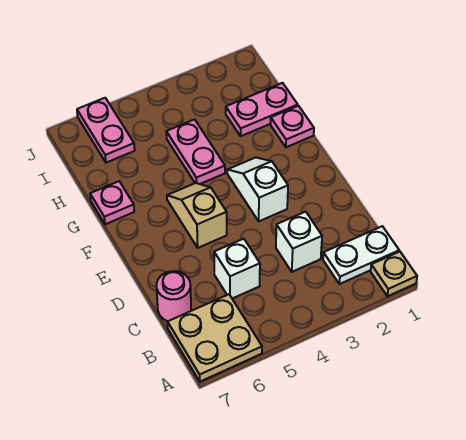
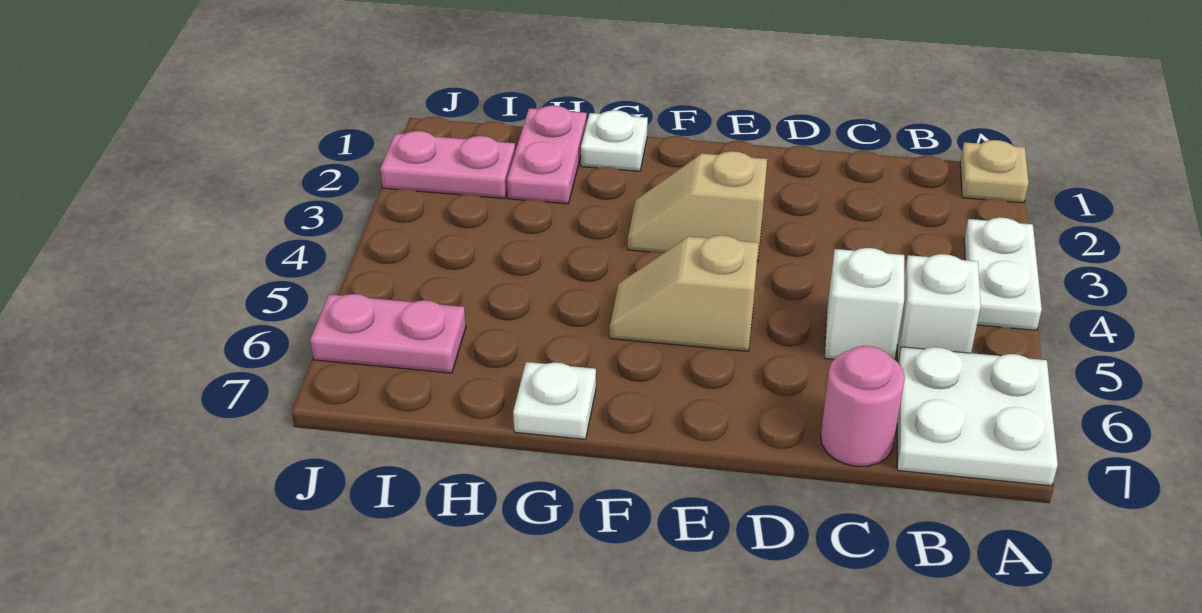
tan 2x2 plate [168,294,262,382] -> white 2x2 plate [897,347,1058,486]
white 1x2 plate [323,226,399,284] -> white 1x2 plate moved to [964,217,1042,330]
white 1x1 brick [276,212,322,272] -> white 1x1 brick moved to [897,254,981,362]
white 1x2 slope [227,158,288,221] -> tan 1x2 slope [628,151,767,261]
pink 1x1 plate [271,106,314,147] -> white 1x1 plate [581,110,648,171]
pink 1x2 plate [166,119,225,184] -> pink 1x2 plate moved to [380,131,515,199]
pink 1x1 plate [90,181,134,224] -> white 1x1 plate [513,362,596,439]

